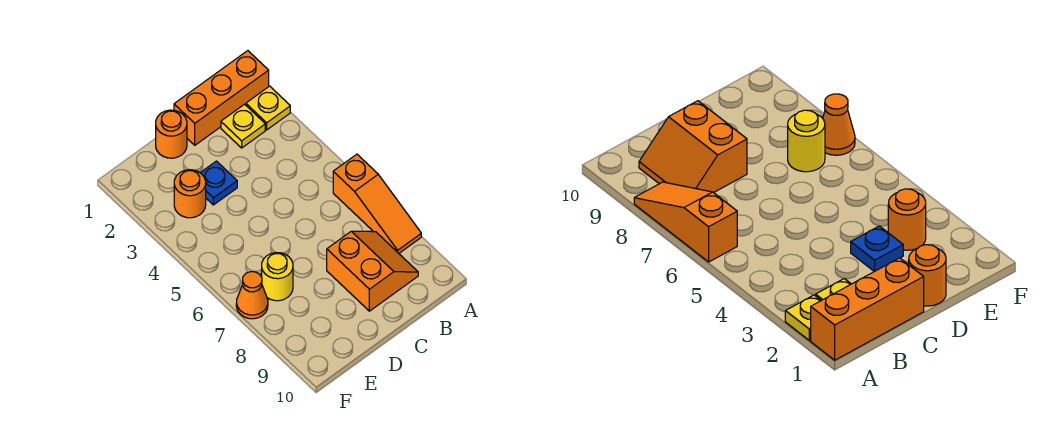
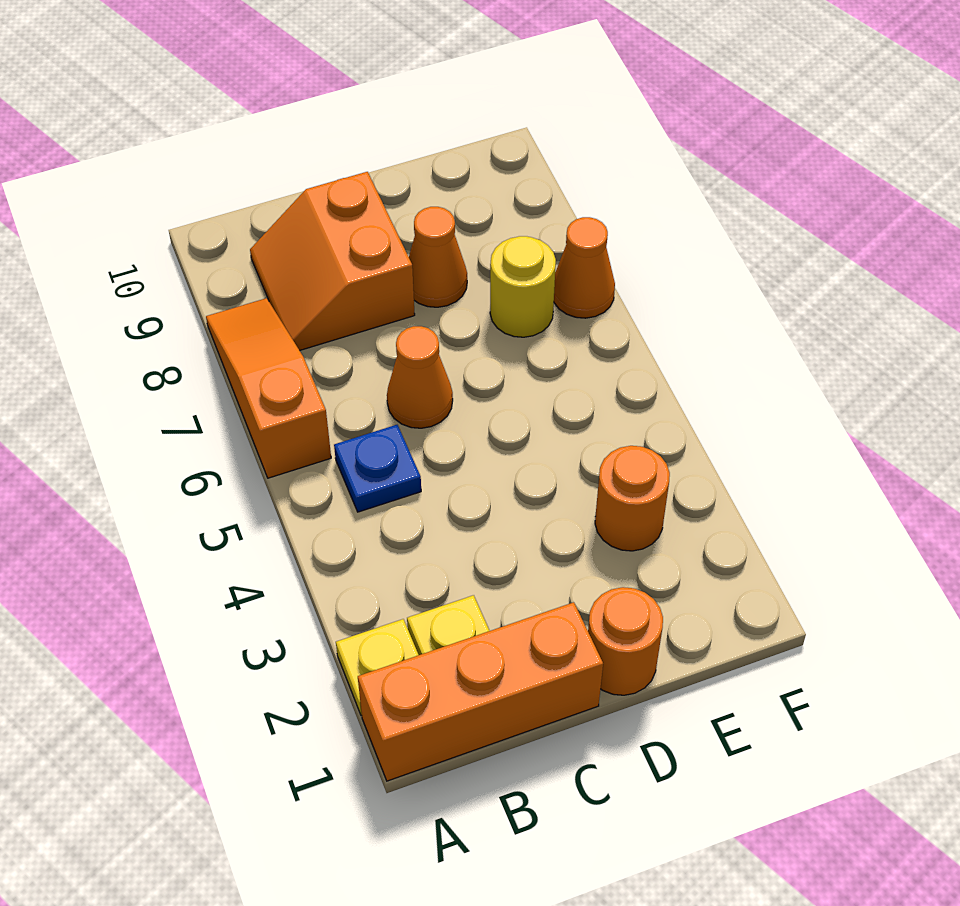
none -> orange 1x1 cone [387,326,453,428]
blue 1x1 plate [201,161,237,205] -> blue 1x1 plate moved to [334,425,421,512]
none -> orange 1x1 cone [409,207,467,307]

